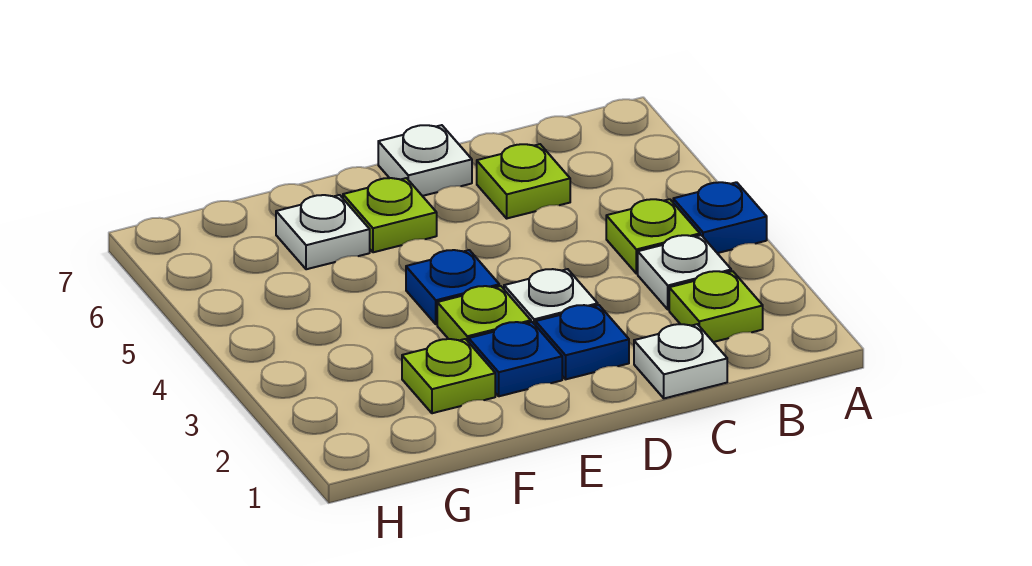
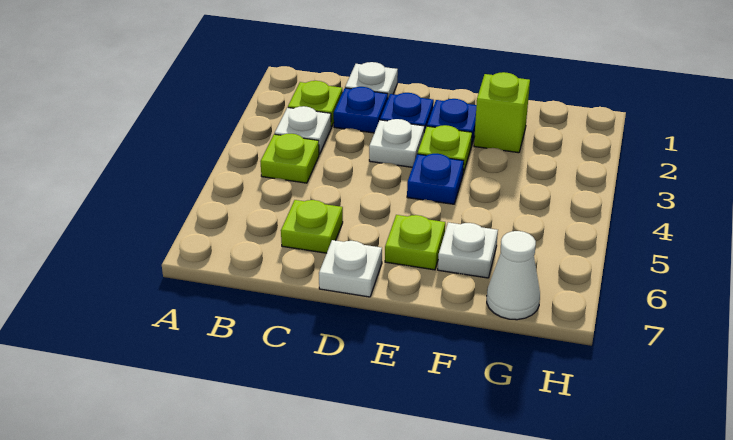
blue 1x1 plate [673,182,767,253] -> blue 1x1 plate moved to [334,87,388,133]
lime 1x1 plate [402,339,495,413] -> lime 1x1 brick [474,72,530,153]
none -> white 1x1 cone [487,231,540,320]

